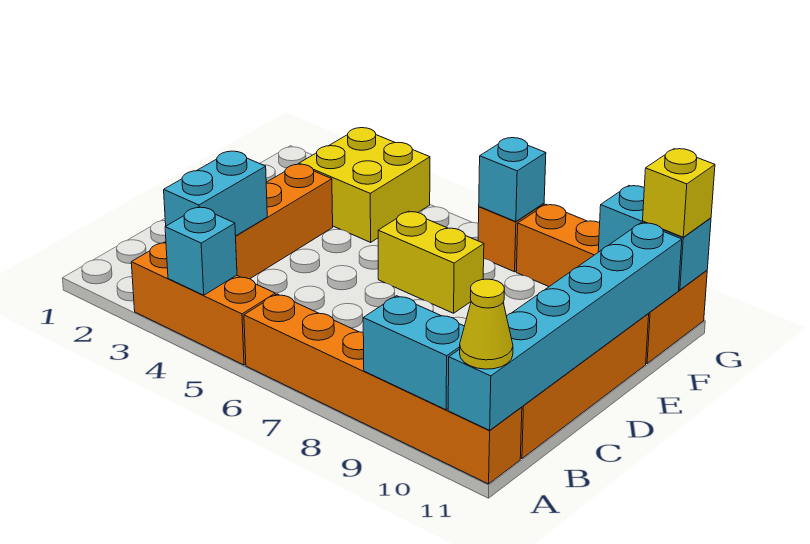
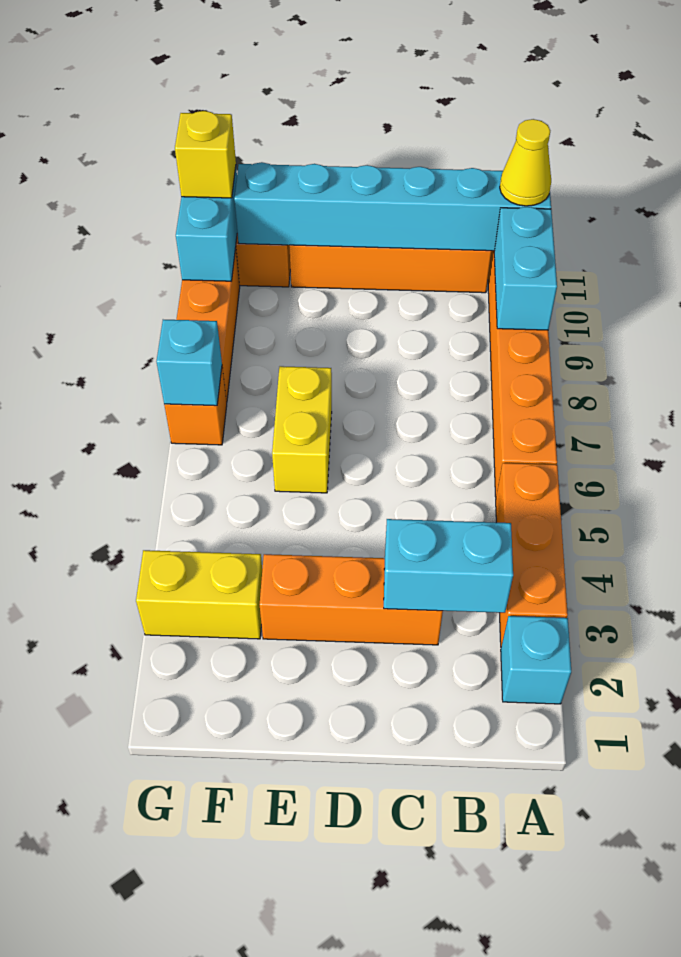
cyan 1x1 brick [165,207,237,295] -> cyan 1x1 brick moved to [501,616,571,704]
yellow 2x2 brick [299,128,430,242] -> yellow 1x2 brick [136,550,262,639]

